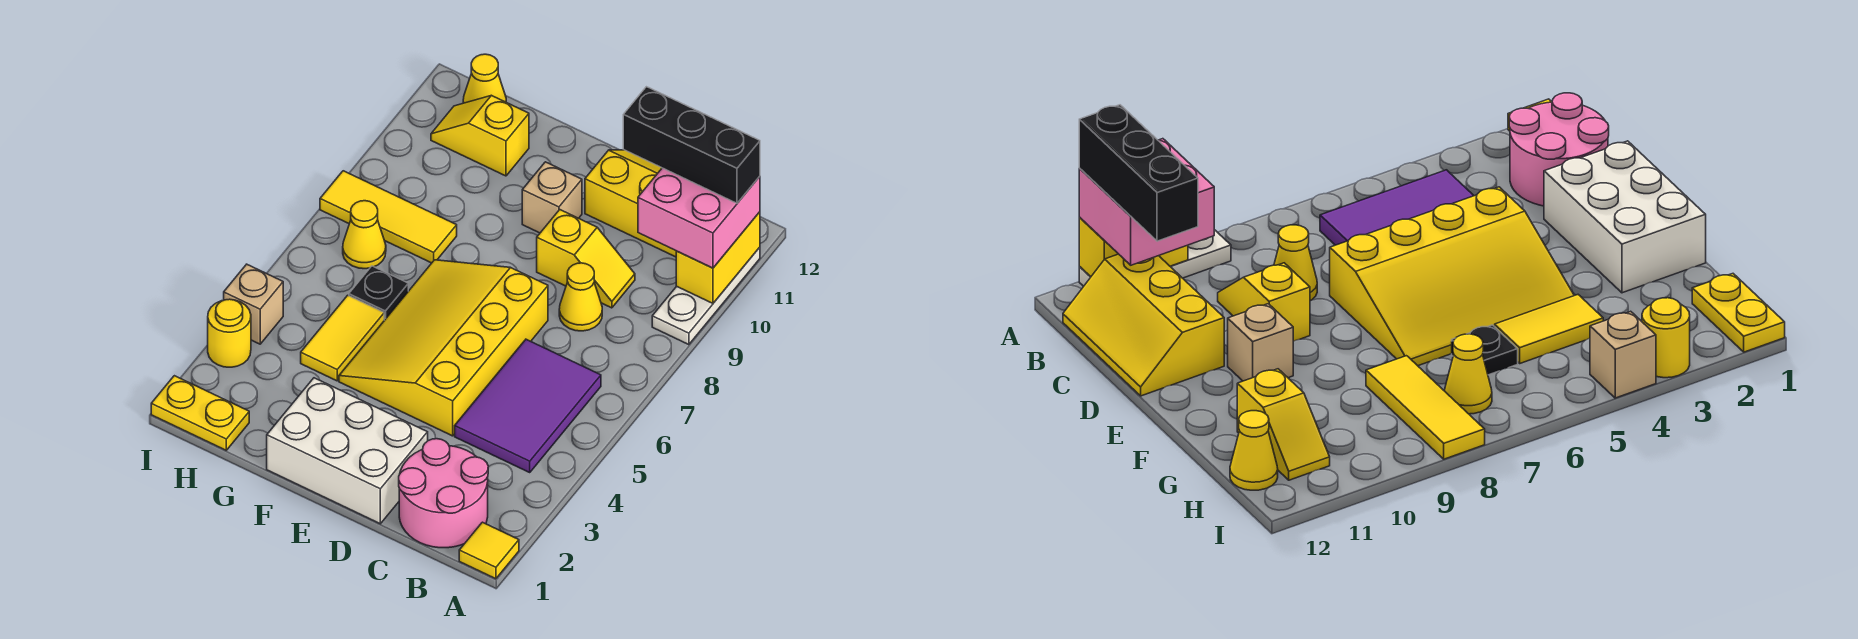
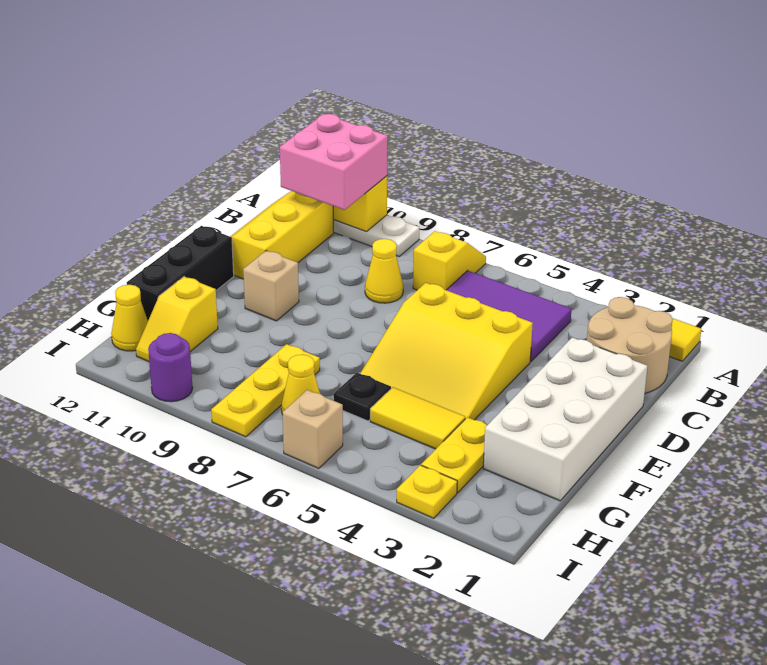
black 1x3 brick [623,87,760,203] -> black 1x3 brick moved to [127,226,234,320]
pink 2x2 round brick [399,439,488,548] -> tan 2x2 round brick [587,297,673,393]
yellow 1x2 slope [537,210,635,308] -> yellow 1x2 slope moved to [413,231,486,290]
white 2x3 brick [267,378,428,524] -> white 2x4 brick [483,337,647,501]
yellow 3x4 slope [339,260,548,436] -> yellow 3x3 slope [360,283,533,420]
yellow 1x3 tile [320,171,457,263] -> yellow 1x3 plate [211,344,320,437]
yellow 1x2 plate [151,376,249,450] -> yellow 1x2 plate moved to [421,417,487,493]
yellow 1x1 round brick [208,299,251,367] -> yellow 1x1 plate [397,465,457,518]
tan 1x1 brick [224,264,283,344] -> tan 1x1 brick moved to [283,390,343,469]
none -> purple 1x1 round brick [148,333,193,402]

